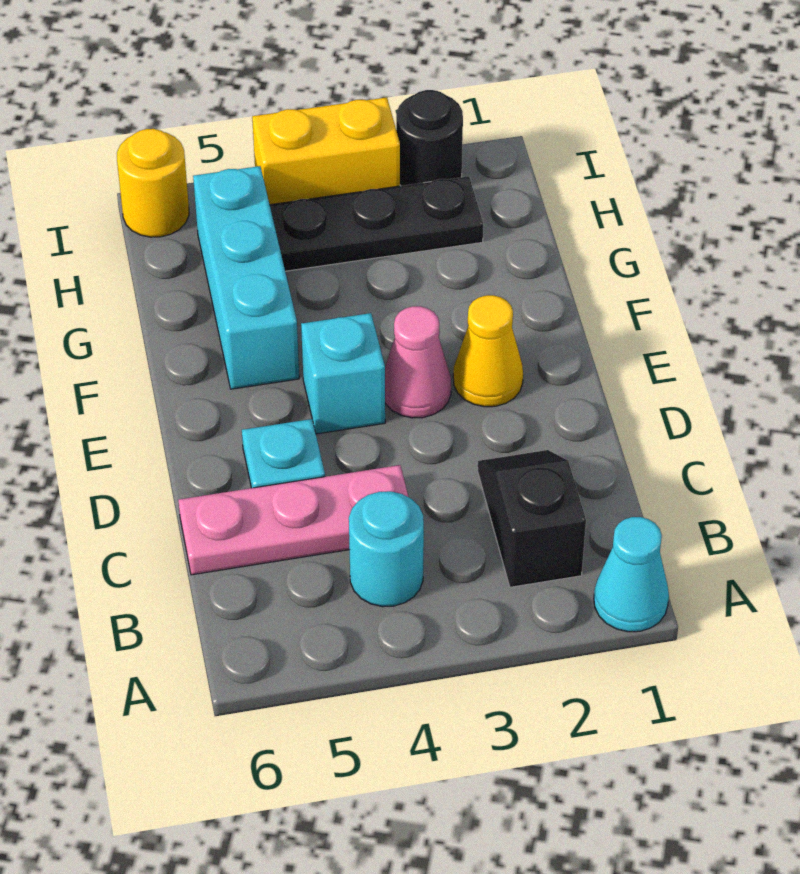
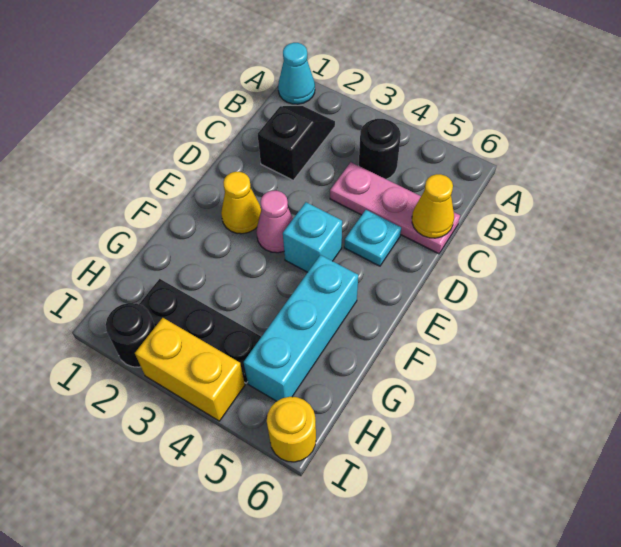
black 1x2 slope [478,450,586,587] -> black 1x2 slope turned to [258,106,335,180]
cyan 1x1 round brick [349,491,424,607] -> black 1x1 round brick [359,119,401,179]
none -> yellow 1x1 cone [412,174,454,238]

